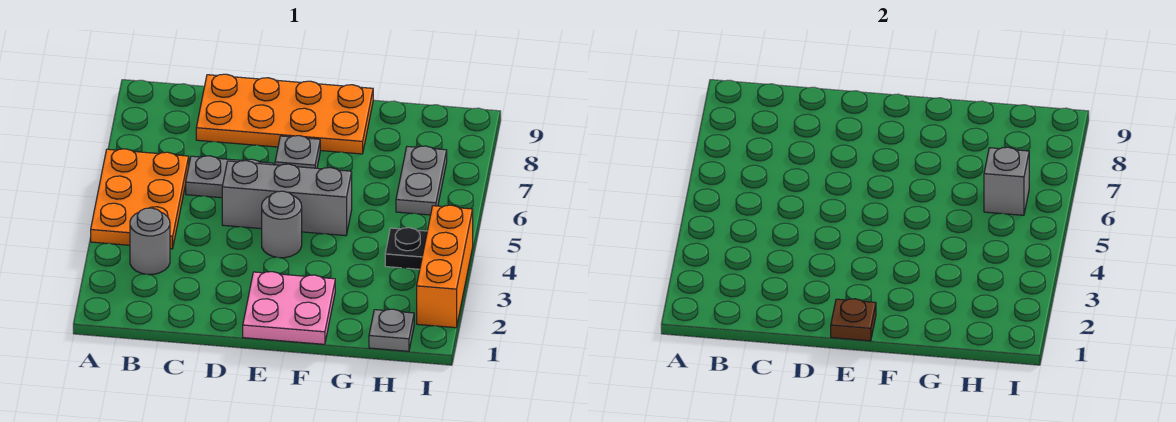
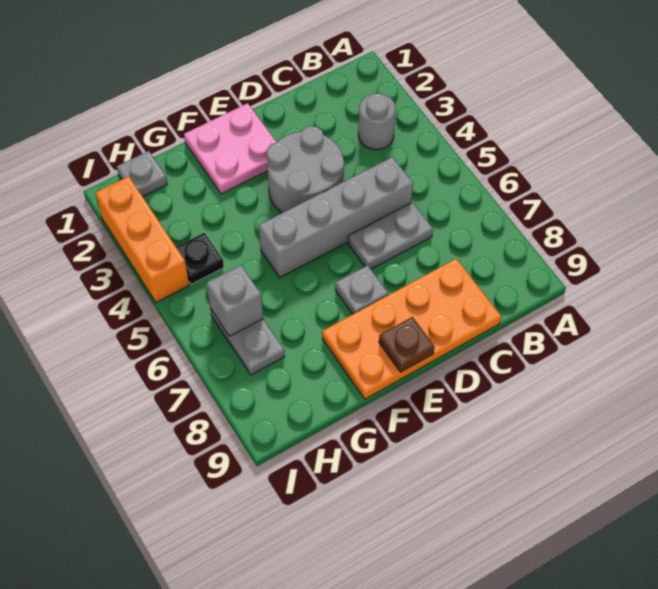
orange 2x3 plate [91,149,189,249] -> none
grey 1x3 brick [222,161,352,236] -> grey 1x4 brick [259,157,413,277]
brown 1x1 plate [831,299,876,341] -> brown 1x1 plate moved to [379,317,434,372]
grey 1x1 round brick [262,191,302,258] -> grey 2x2 round brick [266,126,344,213]

